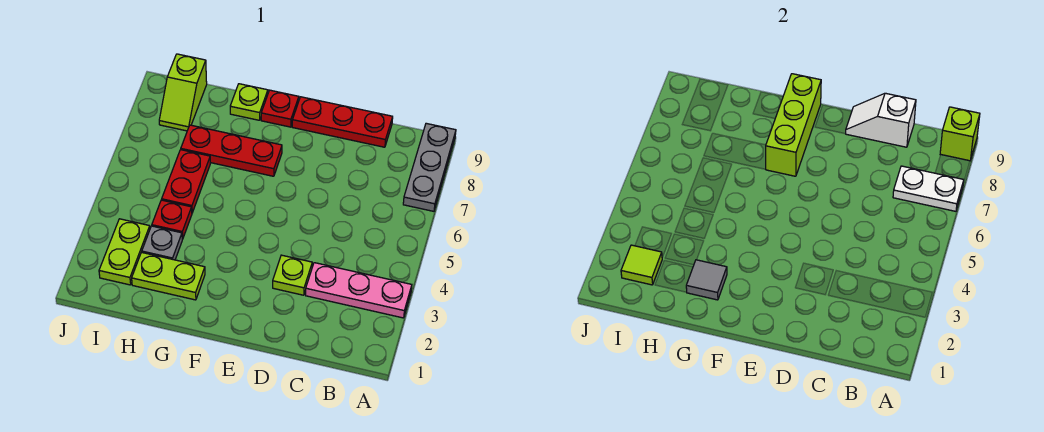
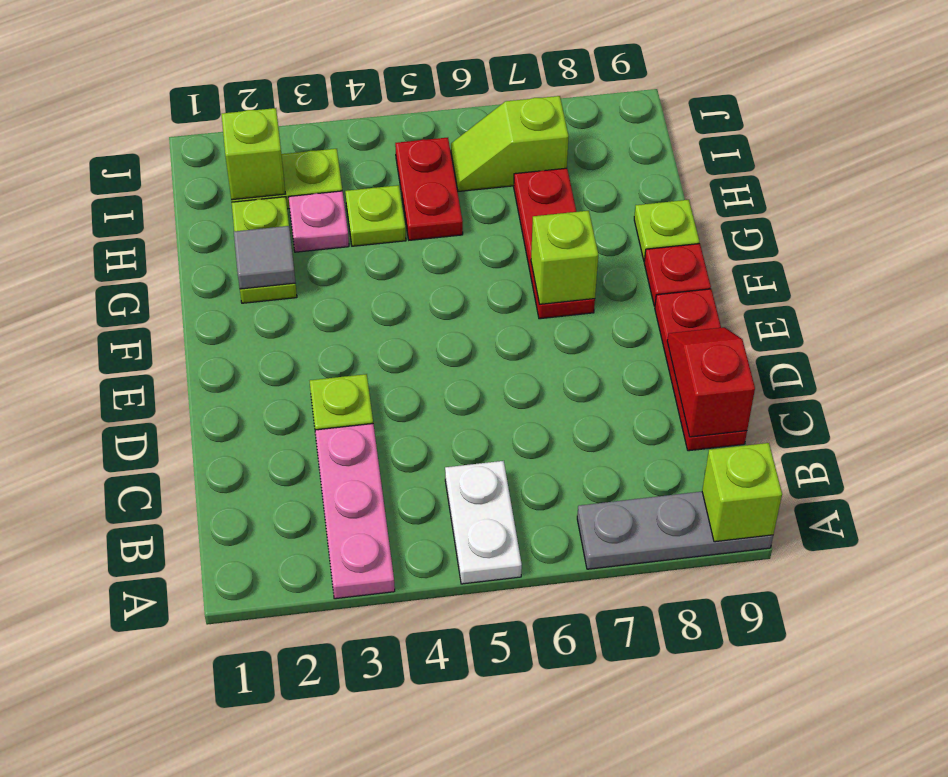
white 1x2 plate [893,166,964,211] -> white 1x2 plate moved to [445,461,522,584]
white 1x2 slope [846,93,916,147] -> red 1x2 slope [667,327,755,437]
lime 1x3 brick [766,74,821,176] -> lime 1x1 brick [531,211,598,304]
grey 1x1 plate [142,226,182,260] -> pink 1x1 plate [289,191,349,252]
red 1x1 plate [152,200,192,239] -> lime 1x1 plate [345,185,406,246]
red 1x2 plate [162,150,210,213] -> red 1x2 plate turned to [395,138,463,240]
lime 1x1 tile [621,245,662,285] -> lime 1x1 brick [221,108,285,200]
lime 1x2 slope [159,54,207,131] -> lime 1x2 slope moved to [451,96,569,191]

